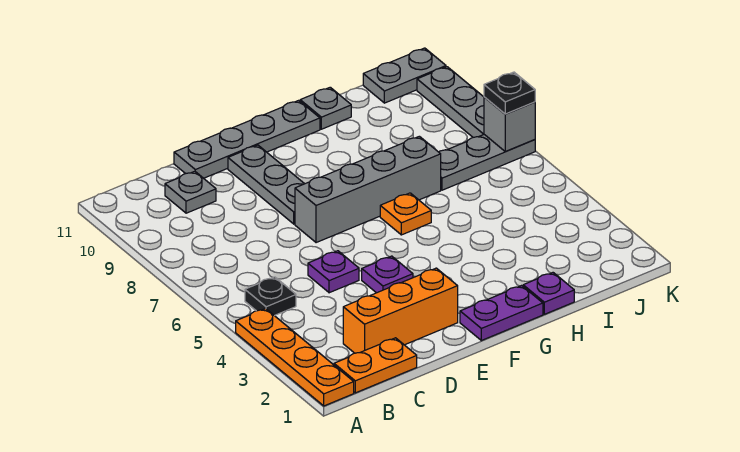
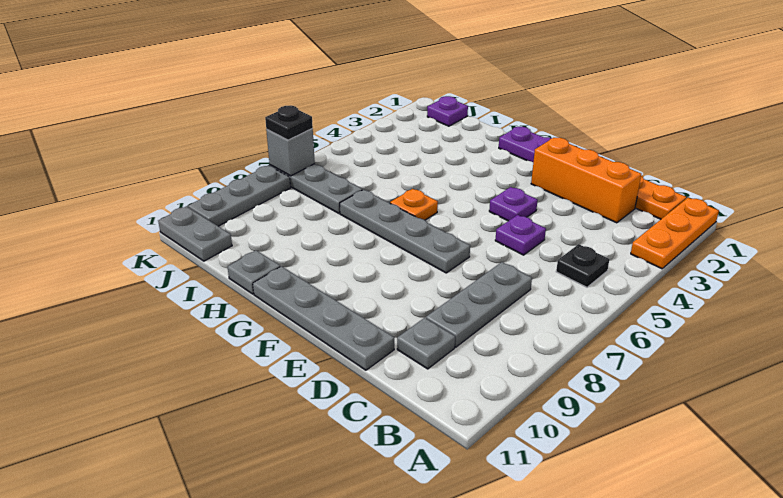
orange 1x4 plate [236,309,354,406] -> orange 1x3 plate [631,198,719,269]
grey 1x4 brick [295,136,441,243] -> grey 1x4 plate [340,190,470,273]
grey 1x3 plate [228,145,304,224] -> grey 1x3 plate moved to [426,262,532,347]
purple 1x1 plate [523,273,574,314] -> purple 1x1 plate moved to [427,96,468,126]

